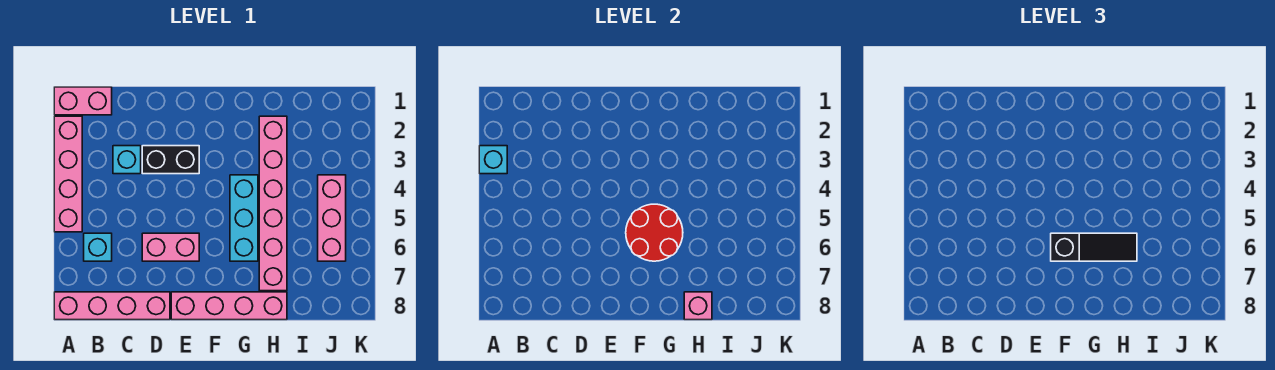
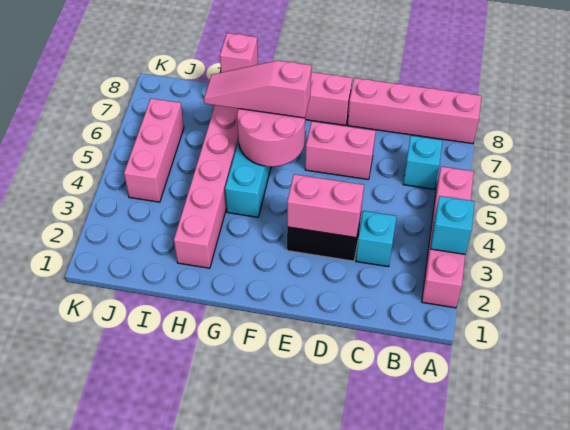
pink 1x2 brick [54,87,112,115] -> pink 1x2 brick moved to [287,174,364,238]
red 2x2 round brick [626,204,683,261] -> pink 2x2 round brick [237,109,305,167]
black 1x3 slope [1051,233,1137,261] -> pink 1x3 slope [204,61,312,118]

